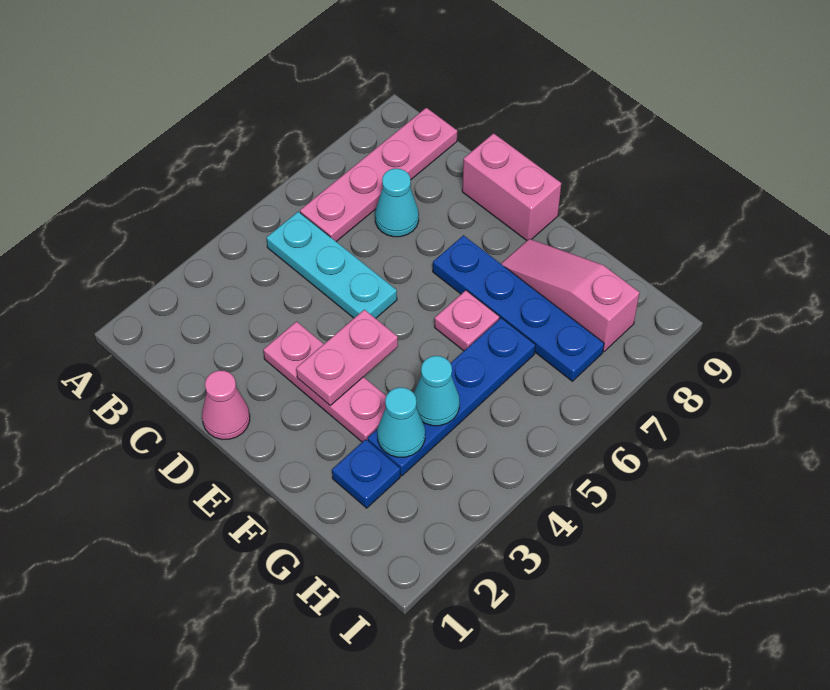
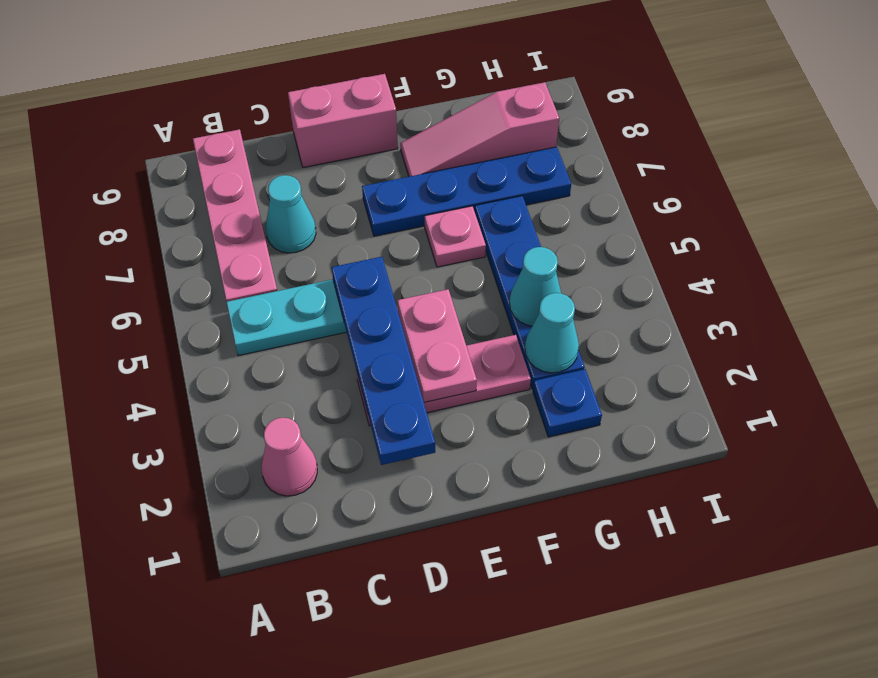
pink 1x1 cone [202,370,250,440] -> pink 1x1 cone moved to [261,418,317,496]
none -> blue 1x4 plate [332,257,435,465]

